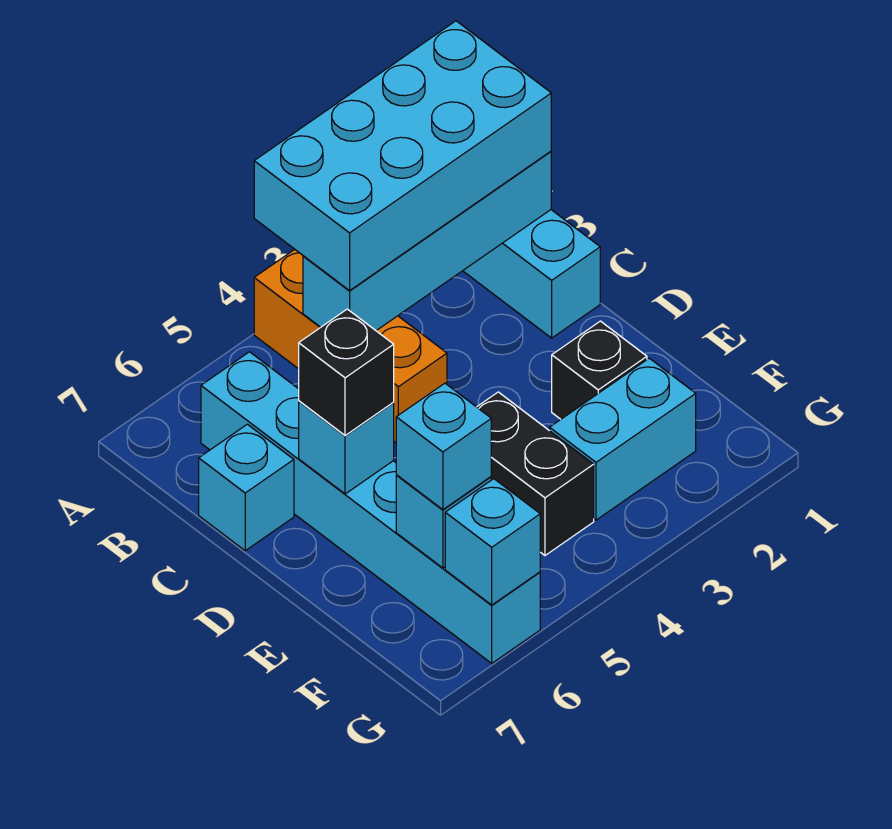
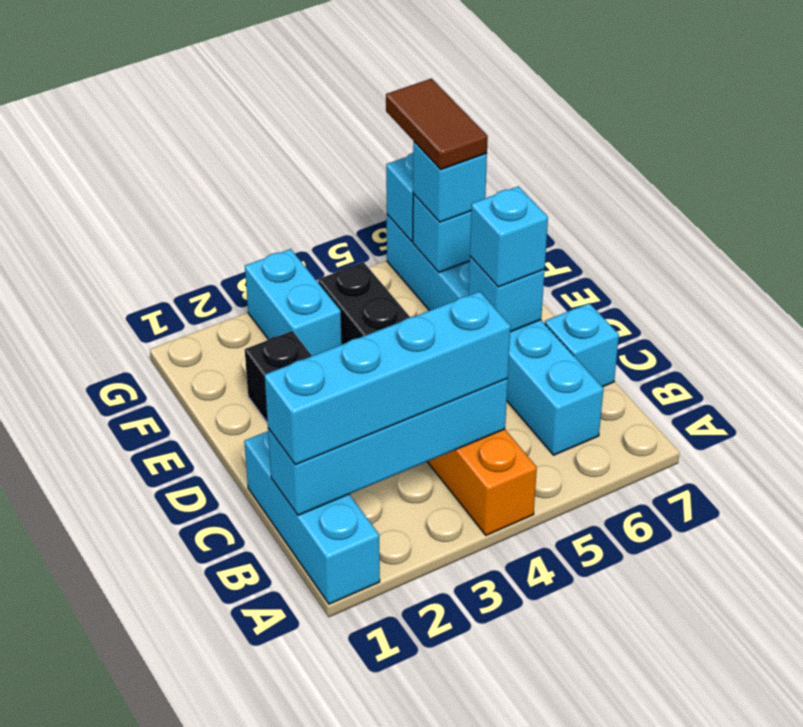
cyan 2x4 brick [254,21,551,291] -> cyan 1x4 brick [265,291,510,465]
black 1x1 brick [299,309,394,436] -> cyan 1x1 brick [470,186,548,287]
cyan 1x2 brick [550,358,696,520] -> cyan 1x2 brick turned to [245,249,342,356]
none -> brown 1x2 tile [386,79,488,170]

